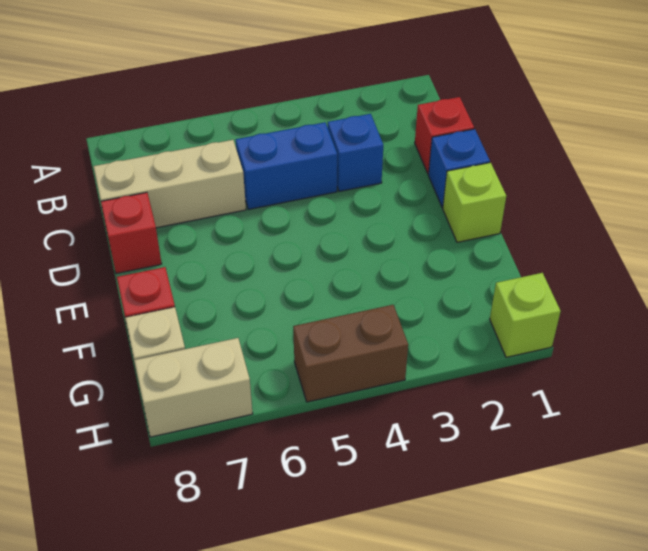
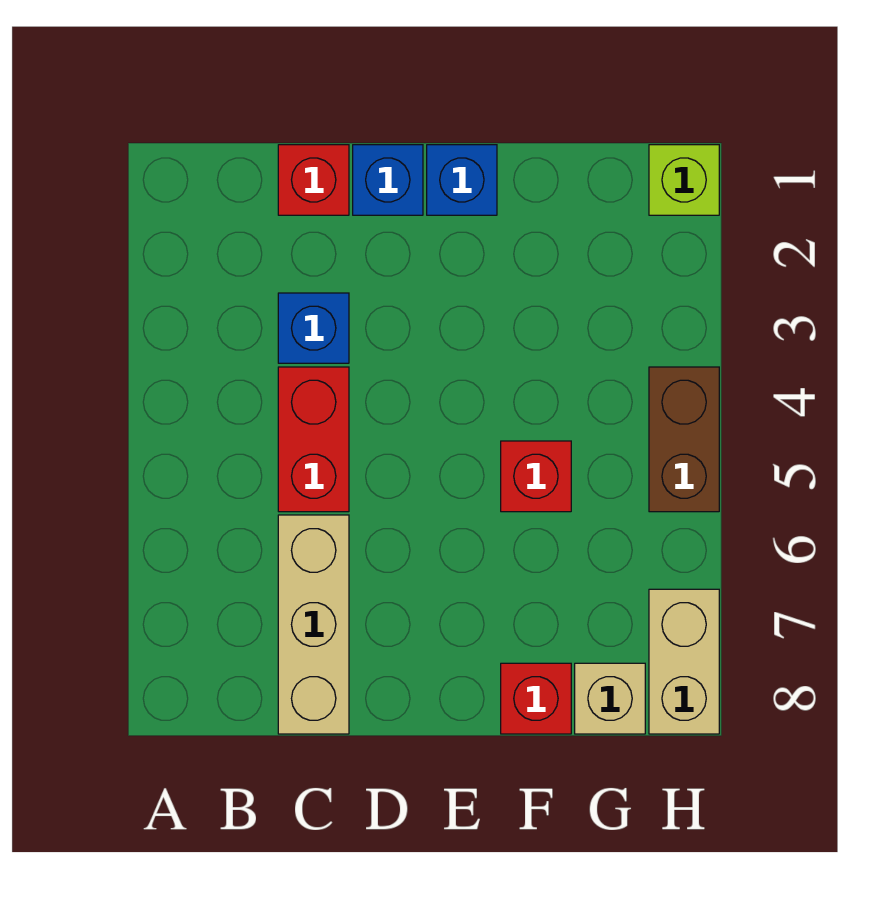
blue 1x2 brick [236,122,337,209] -> red 1x2 brick [278,367,349,512]
red 1x1 brick [101,192,162,274] -> red 1x1 brick moved to [501,441,571,512]
lime 1x1 brick [443,163,506,242] -> blue 1x1 brick [427,145,497,215]

